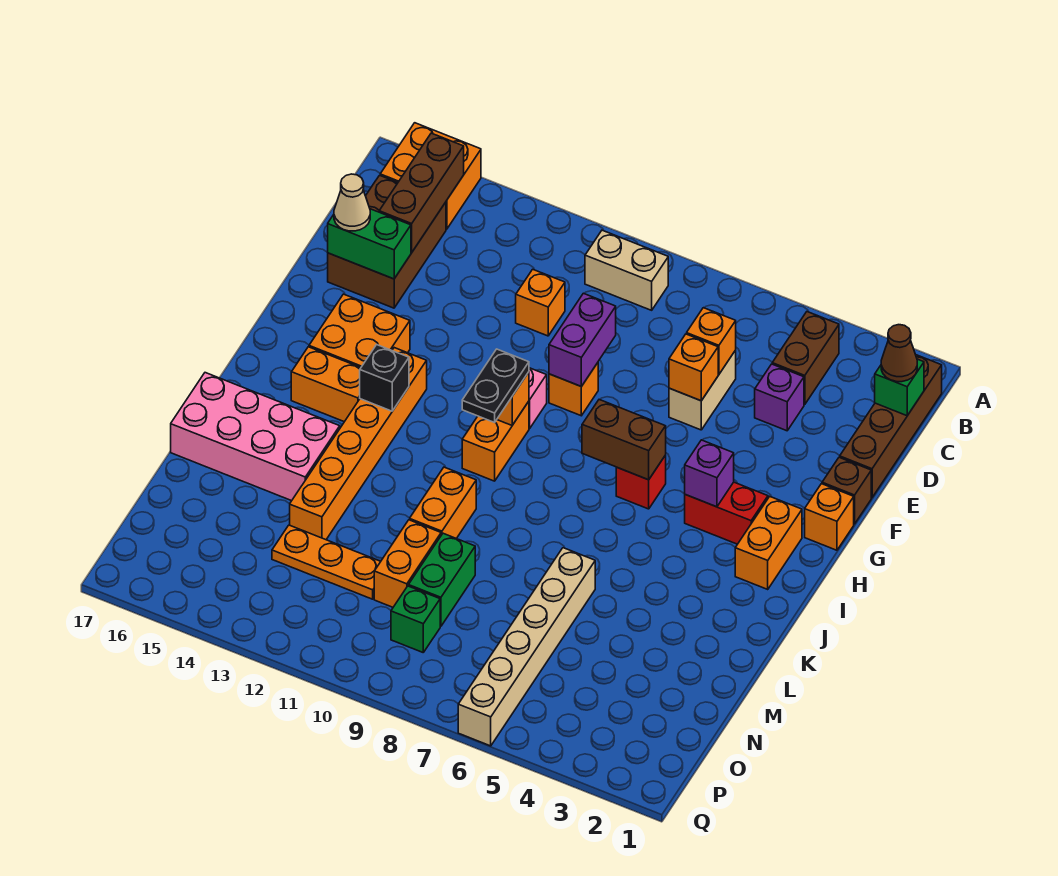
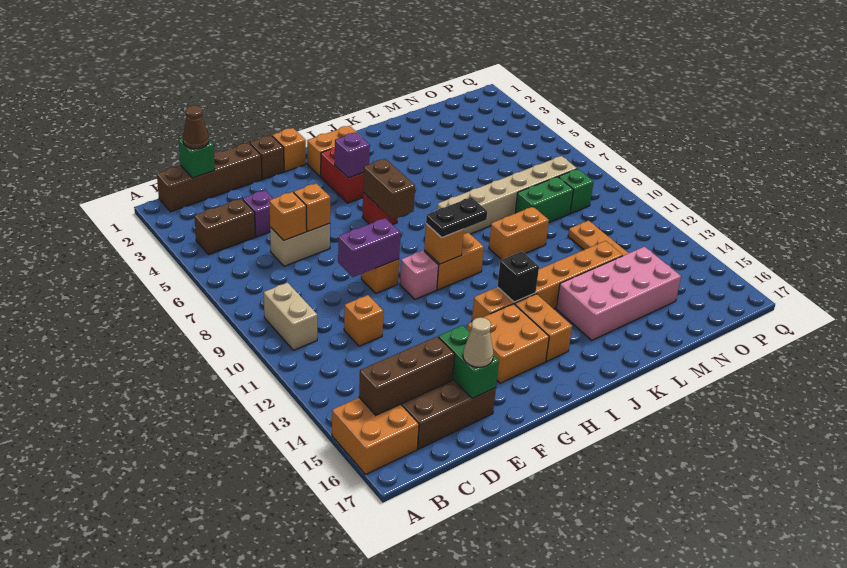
pink 2x4 brick [171,373,340,501] -> pink 2x4 brick turned to [556,247,681,340]
tan 1x6 brick [458,548,595,746] -> tan 1x6 brick moved to [437,156,577,234]
orange 1x2 brick [374,520,441,607] -> none

